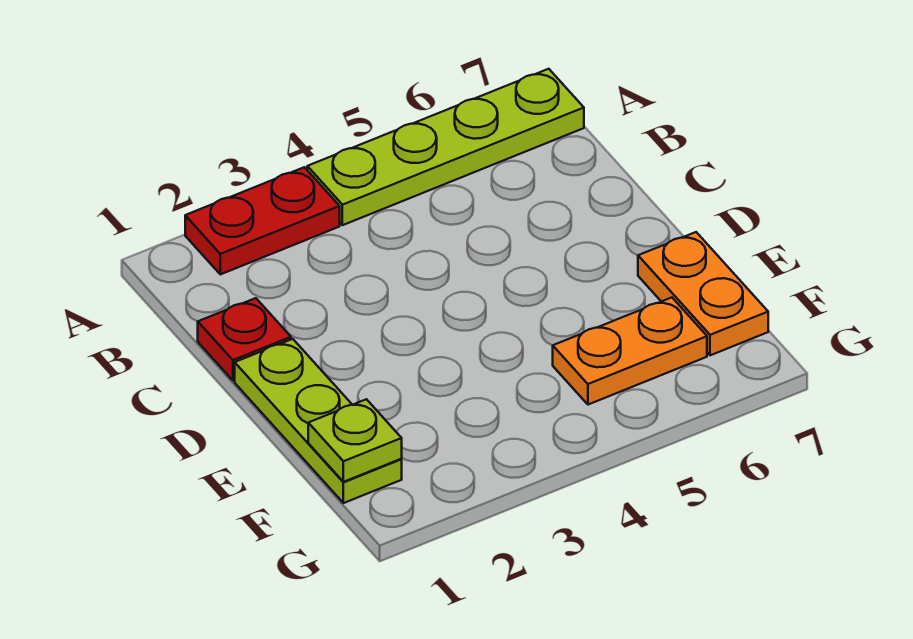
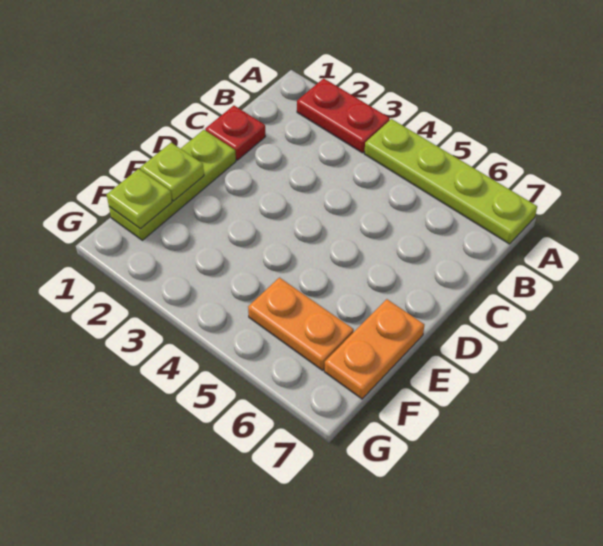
none -> lime 1x1 plate [140,143,204,201]

